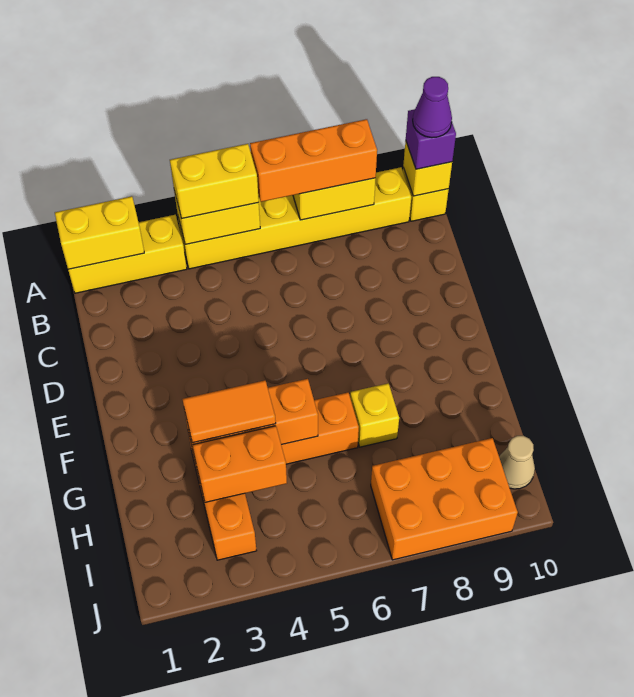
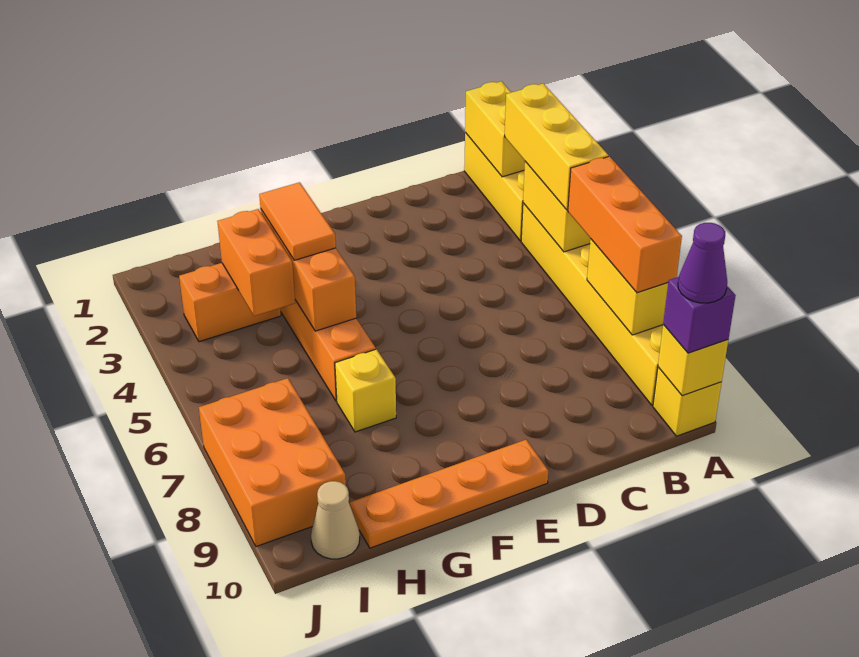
yellow 1x2 brick [170,144,259,219] -> yellow 1x3 brick [505,84,609,210]
none -> orange 1x4 plate [350,440,548,548]

